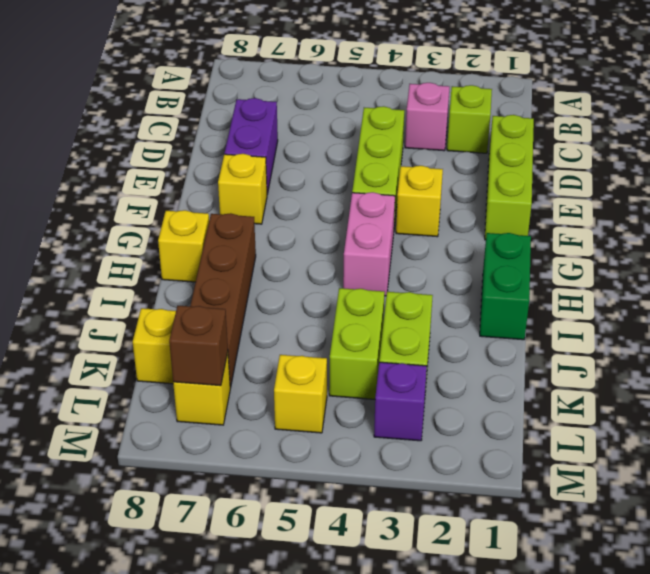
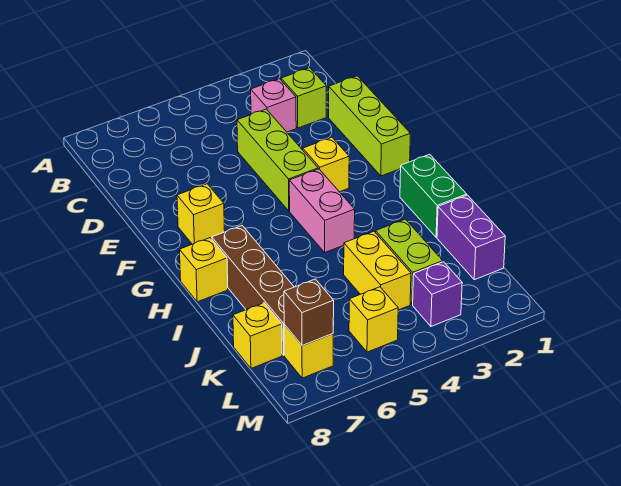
purple 1x2 brick [224,98,278,194] -> purple 1x2 brick moved to [437,195,505,280]
lime 1x2 brick [329,288,385,399] -> yellow 1x2 brick [344,231,411,310]

